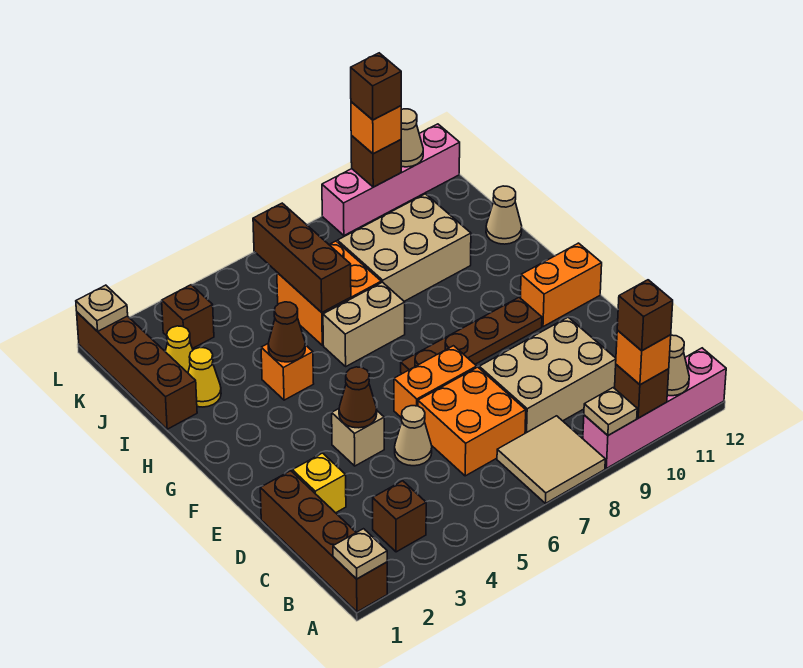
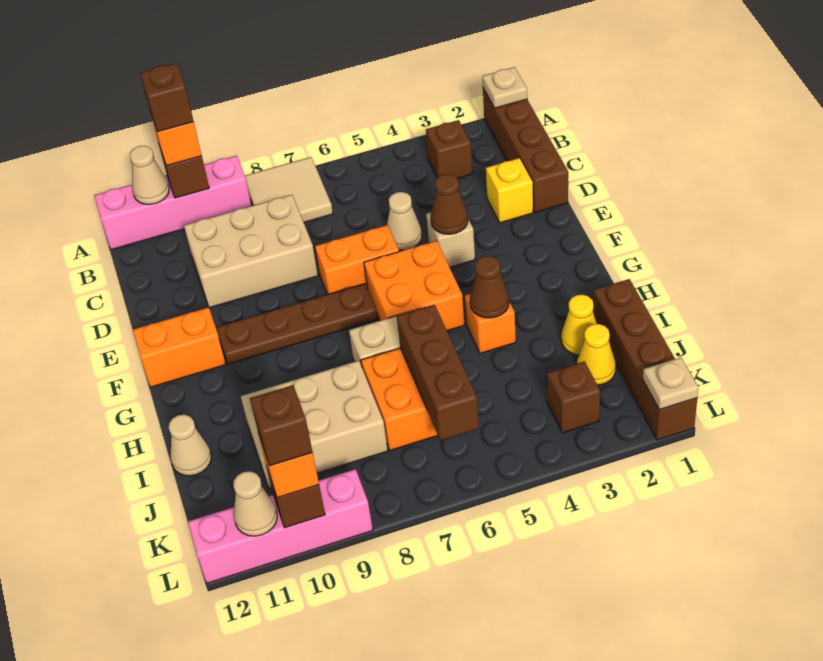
tan 1x1 plate [584,388,637,435] -> none
orange 2x2 brick [418,367,526,476] -> orange 2x2 brick moved to [364,241,465,331]

